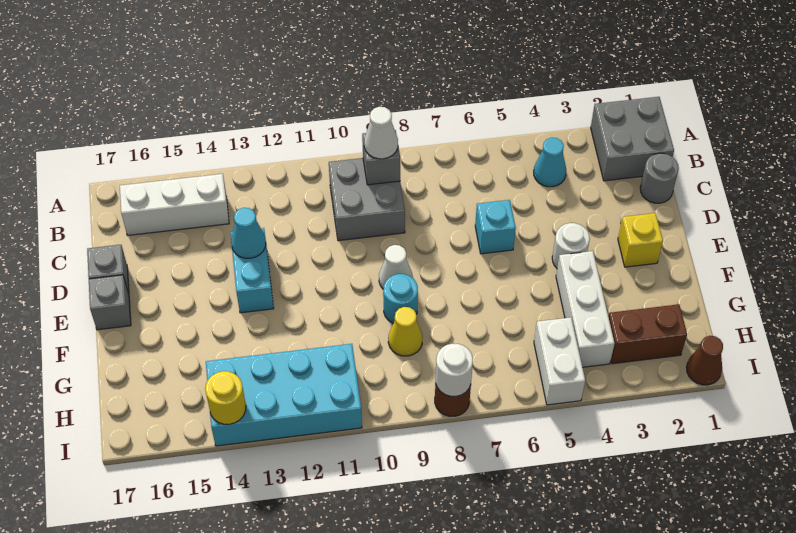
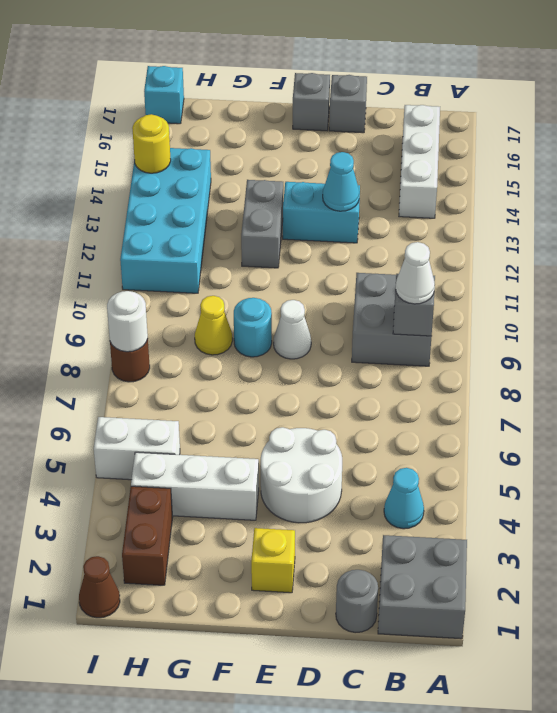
cyan 1x1 brick [475,200,516,254] -> cyan 1x1 brick moved to [144,66,184,124]
white 1x1 round brick [552,223,590,268] -> white 2x2 round brick [261,427,342,523]
none -> grey 1x2 brick [241,180,283,268]

